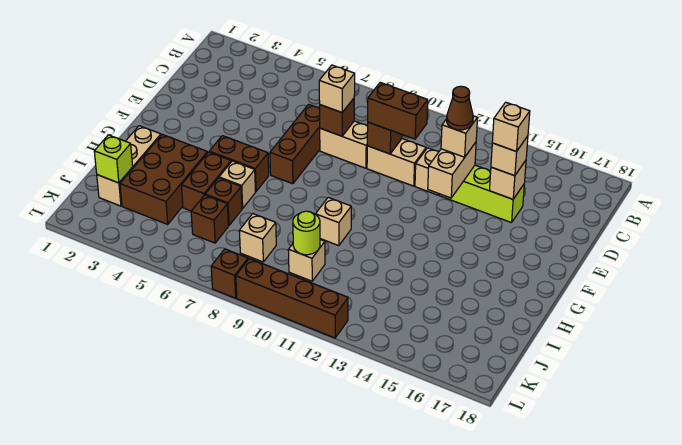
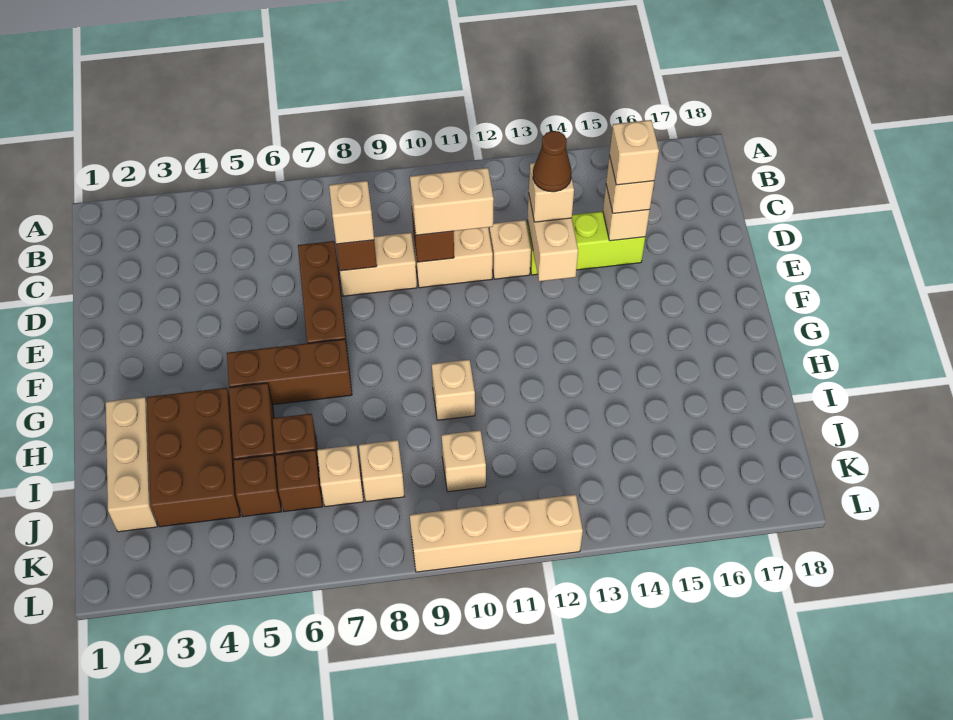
brown 1x2 brick [368,83,428,139] -> tan 1x2 brick [410,168,494,235]
brown 1x2 brick [209,136,269,191] -> brown 1x3 brick [227,339,352,405]
tan 1x1 brick [219,161,256,208] -> tan 1x1 brick moved to [317,445,364,507]
lime 1x1 brick [94,135,133,183] -> none
lime 1x1 round brick [293,211,320,255] -> none
brown 1x1 brick [211,249,248,298] -> brown 1x1 brick moved to [234,455,282,517]
brown 1x4 brick [236,259,348,338] -> tan 1x4 brick [410,494,583,572]

